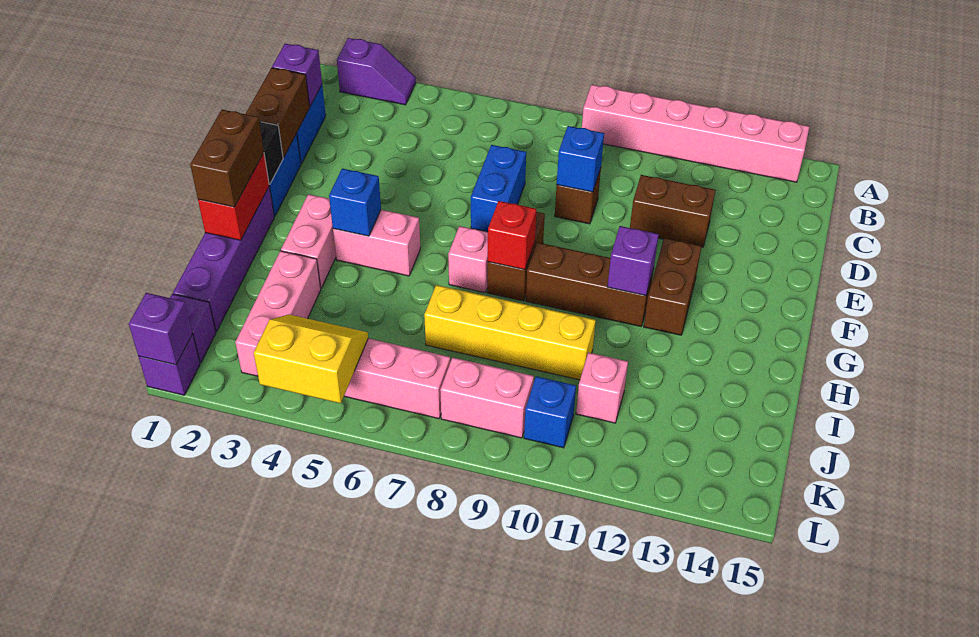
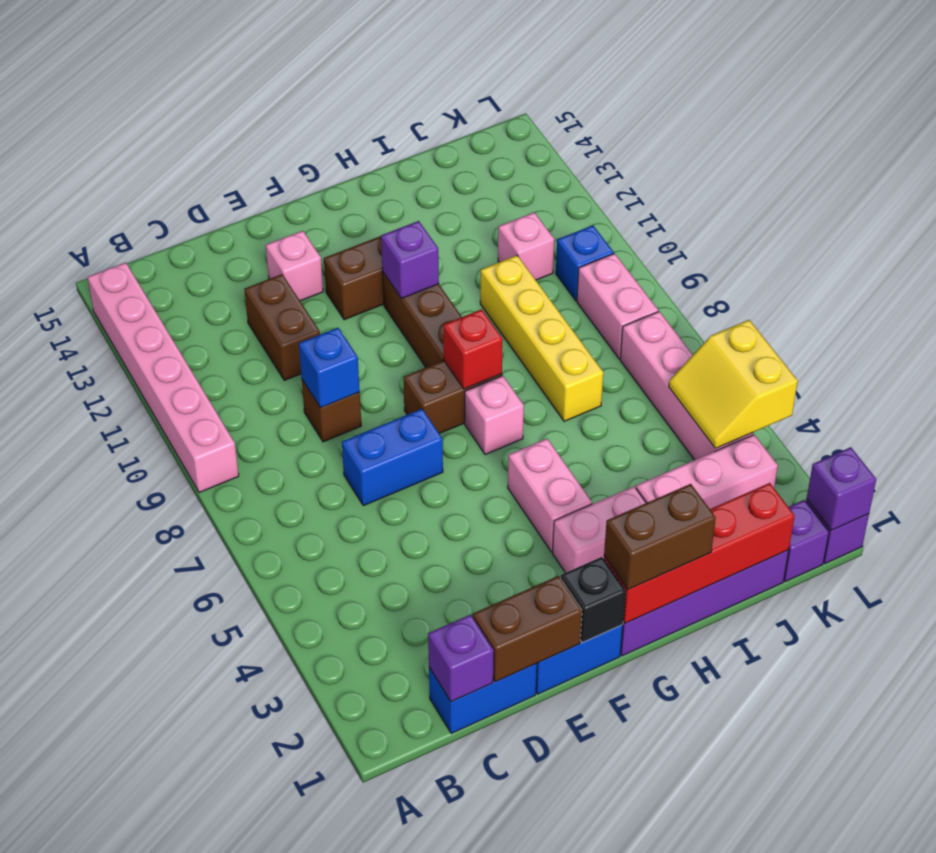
purple 1x2 slope [337,38,416,105] -> none
none -> pink 1x1 brick [266,231,323,301]
red 1x2 brick [198,153,269,240] -> red 1x4 brick [604,483,795,623]
blue 1x1 brick [329,169,381,236] -> none

